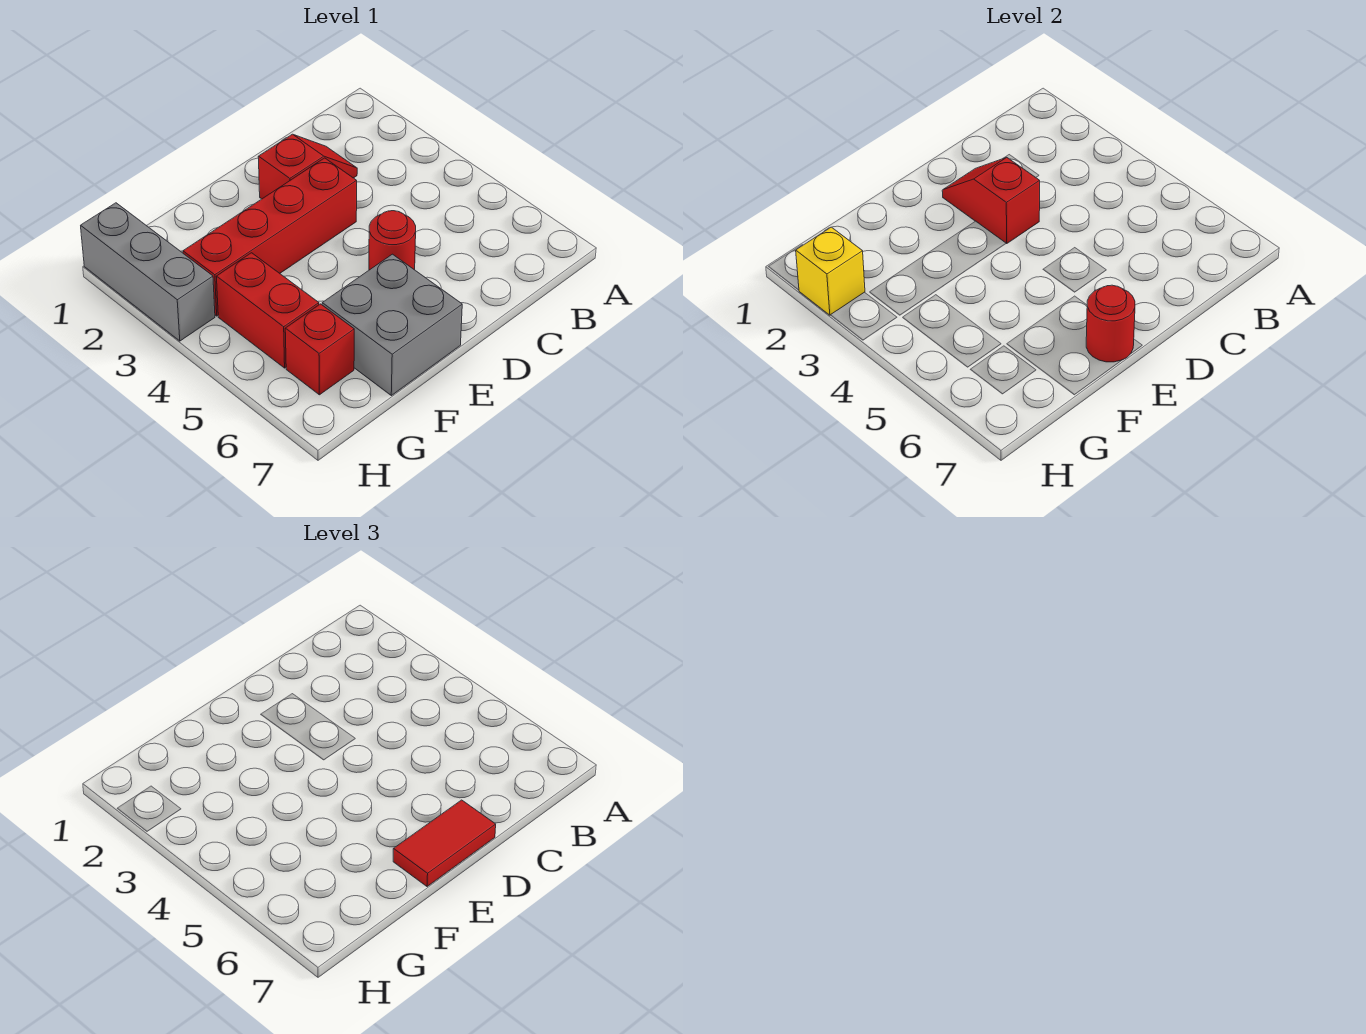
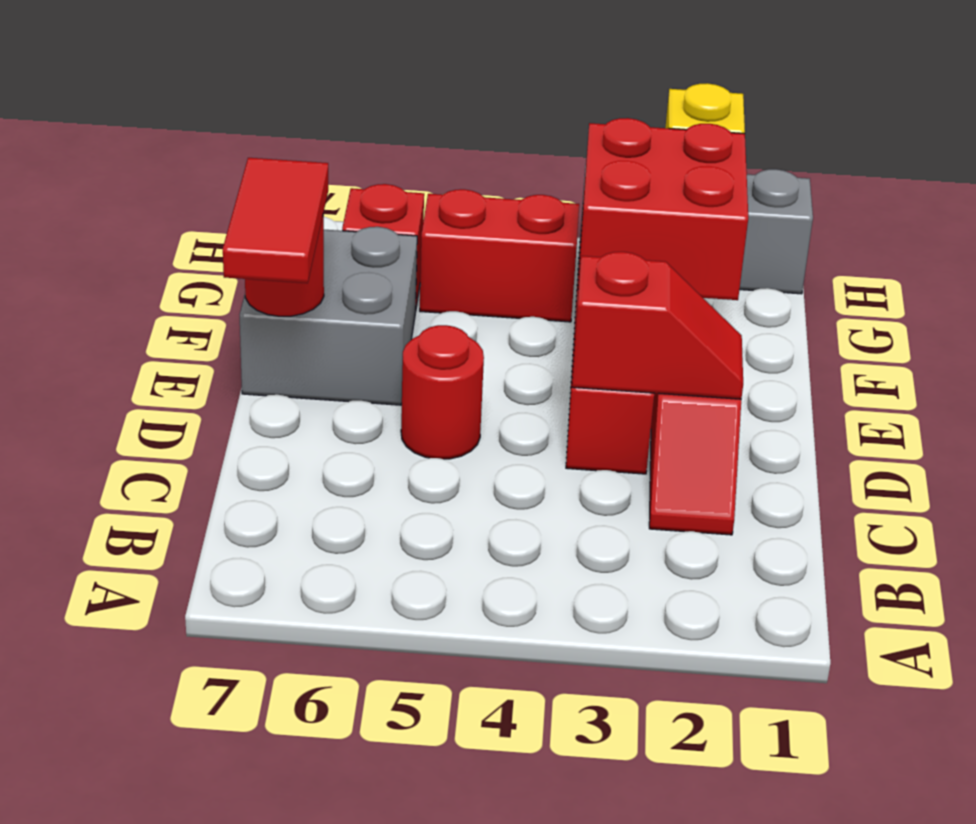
none -> red 2x2 brick [578,118,748,300]

